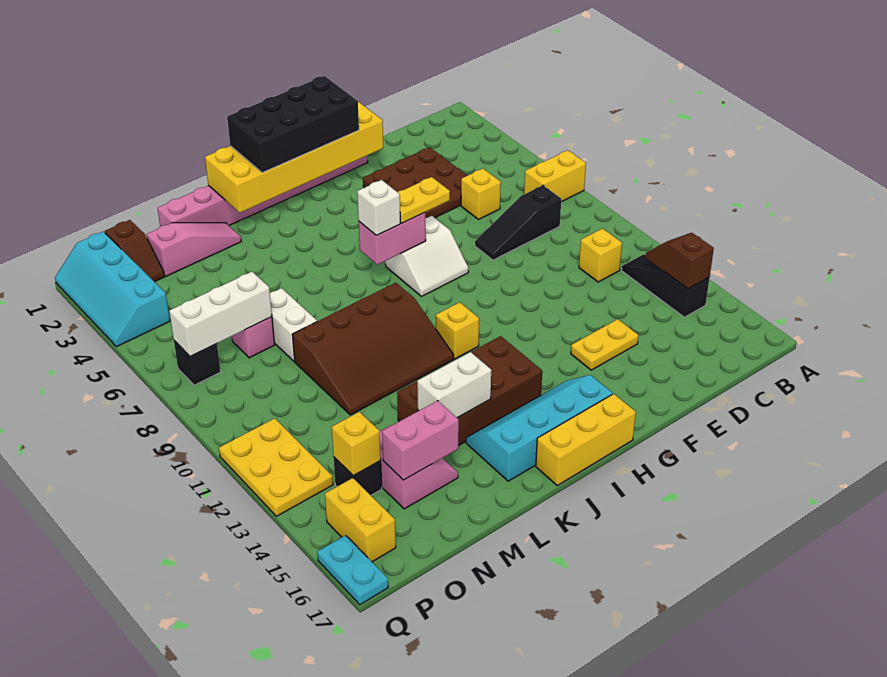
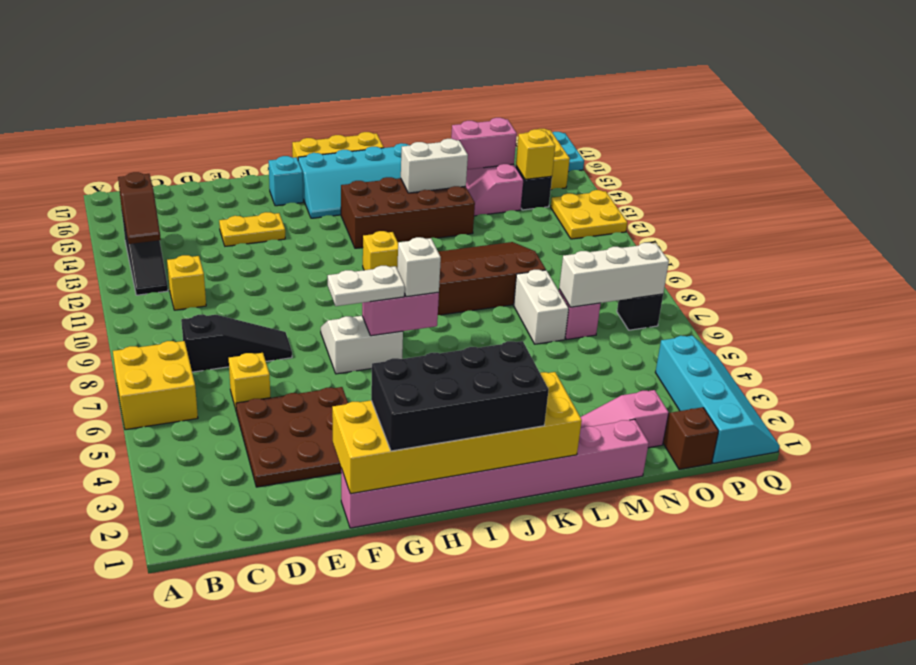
yellow 1x2 brick [524,150,586,202] -> yellow 2x2 brick [113,341,198,430]
yellow 1x2 plate [398,177,450,223] -> white 1x2 plate [328,266,405,306]
none -> cyan 1x1 brick [269,156,303,206]
yellow 2x3 plate [219,418,333,516] -> yellow 2x2 plate [551,190,627,239]

